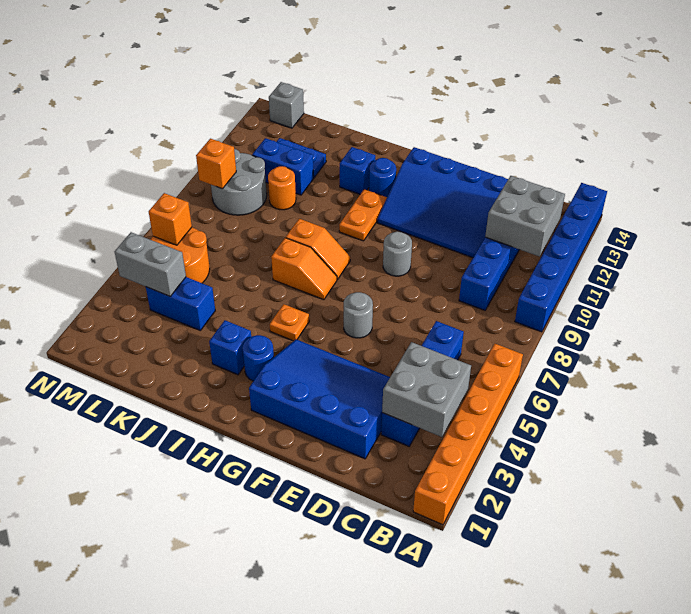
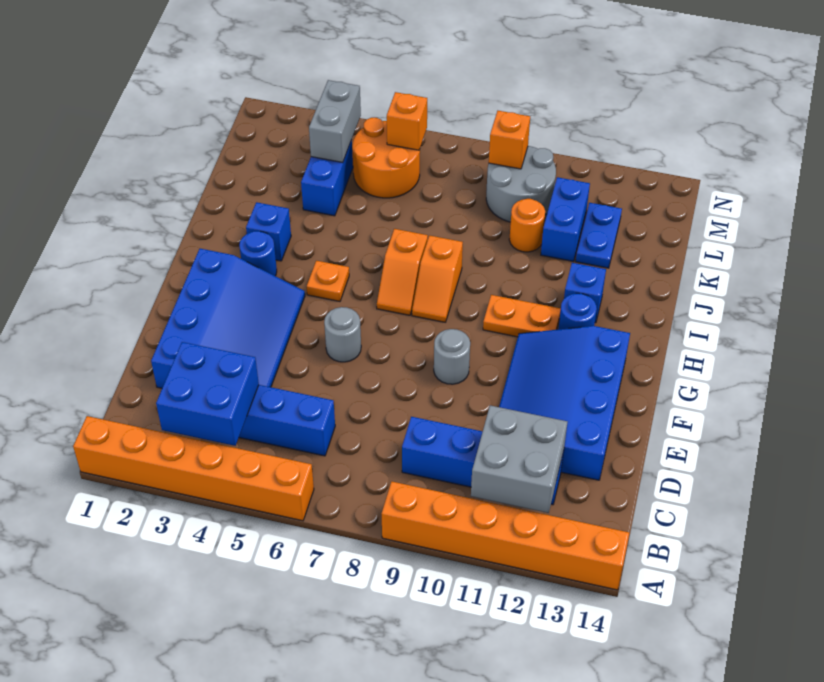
blue 1x6 brick [515,183,607,332] -> orange 1x6 brick [382,482,629,590]
grey 2x2 brick [382,342,471,437] -> blue 2x2 brick [156,342,259,446]
grey 1x1 brick [269,82,304,128] -> none

